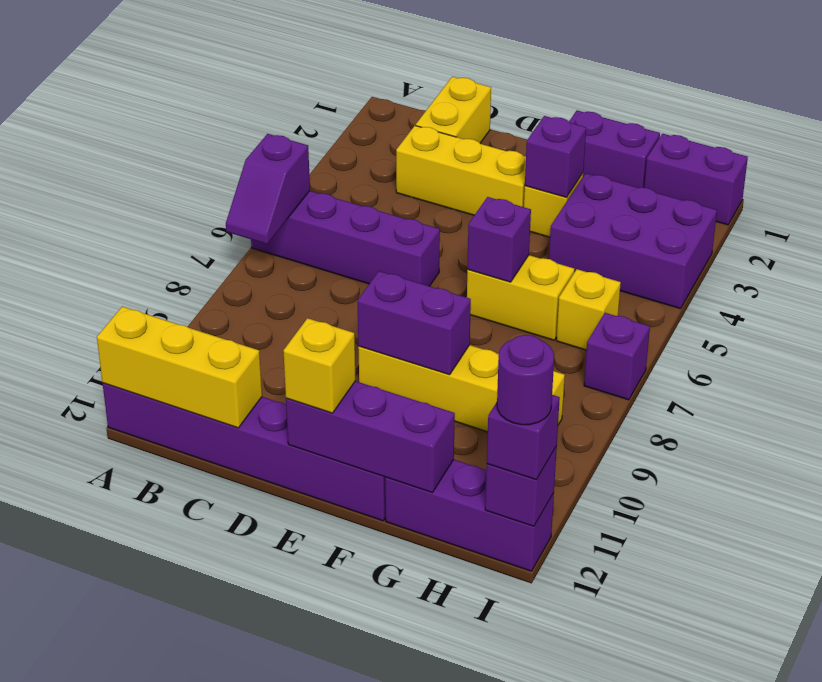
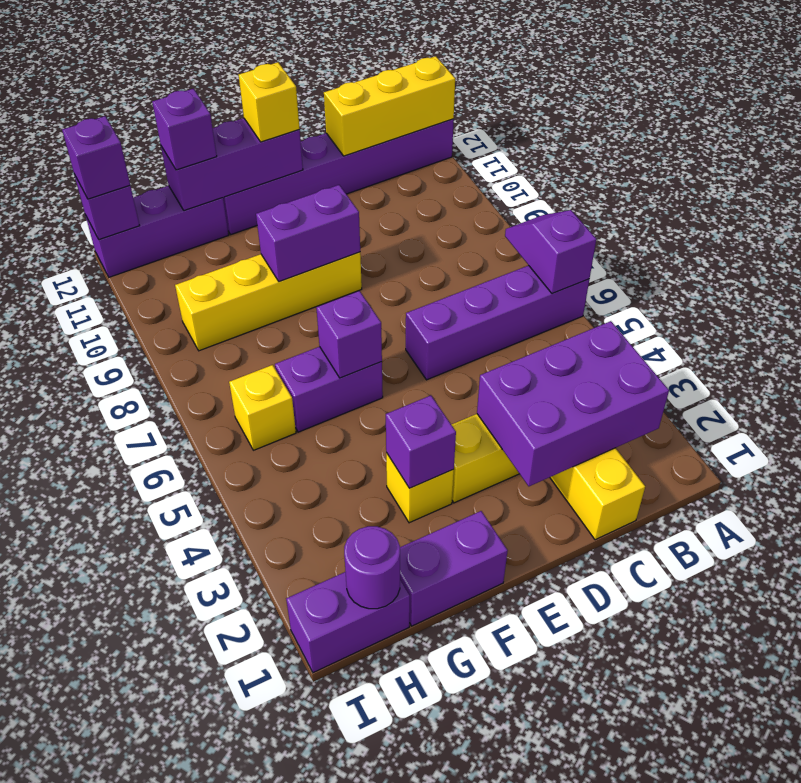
yellow 1x2 brick [467,255,574,340] -> purple 1x2 brick [275,347,383,432]
purple 2x3 brick [549,173,717,309] -> purple 2x3 brick moved to [477,321,669,486]
purple 1x1 brick [584,313,650,400] -> purple 1x1 brick moved to [152,89,217,170]
purple 1x1 round brick [497,335,554,425] -> purple 1x1 round brick moved to [344,526,400,609]

